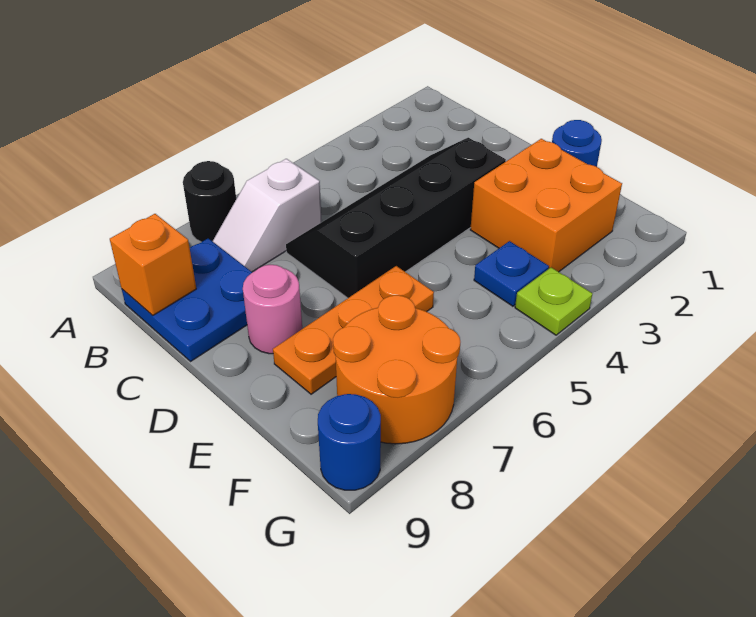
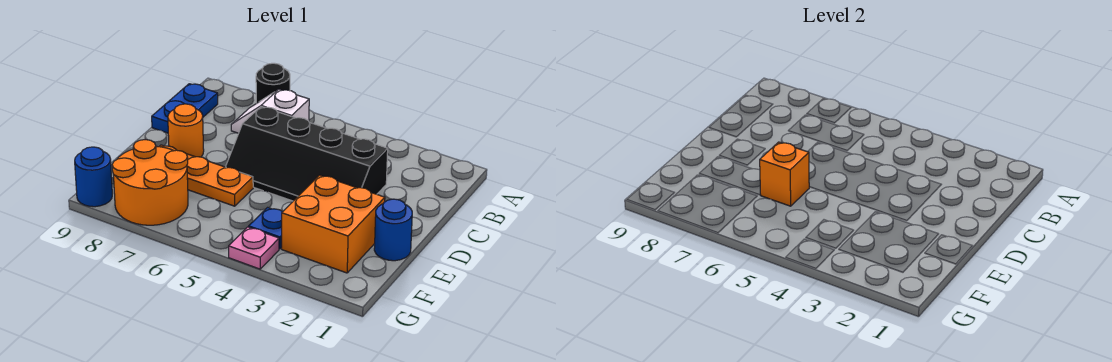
blue 2x2 plate [122,238,252,361] -> blue 1x2 plate [152,84,218,133]
orange 1x1 brick [110,214,196,315] -> orange 1x1 brick moved to [760,142,809,206]
black 2x4 slope [286,138,506,298] -> black 2x4 slope turned to [226,107,388,201]
pink 1x1 round brick [243,265,302,354] -> orange 1x1 round brick [168,104,204,157]
lime 1x1 plate [515,267,592,335] -> pink 1x1 plate [229,227,279,269]

